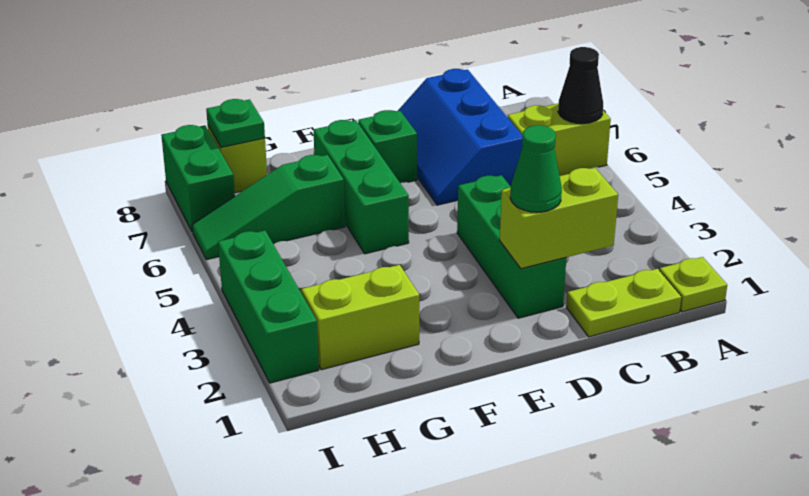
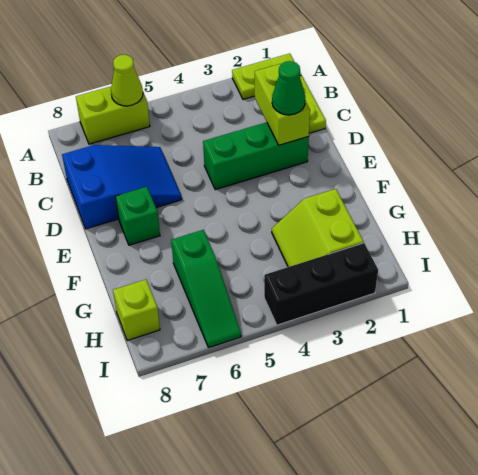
lime 1x1 plate [659,257,727,312] -> lime 1x2 plate [232,54,301,99]
lime 1x2 brick [508,103,611,176] -> lime 1x2 brick turned to [76,87,150,144]
black 1x1 cone [558,47,603,124] -> lime 1x1 cone [111,55,143,106]
blue 2x3 slope [398,69,523,205] -> blue 2x3 slope turned to [62,145,182,229]
green 1x3 brick [313,120,409,254] -> none
green 1x1 plate [206,99,265,147] -> none
green 1x3 brick [218,231,319,383] -> black 1x3 brick [264,243,378,325]
green 1x2 brick [161,125,235,232] -> none

